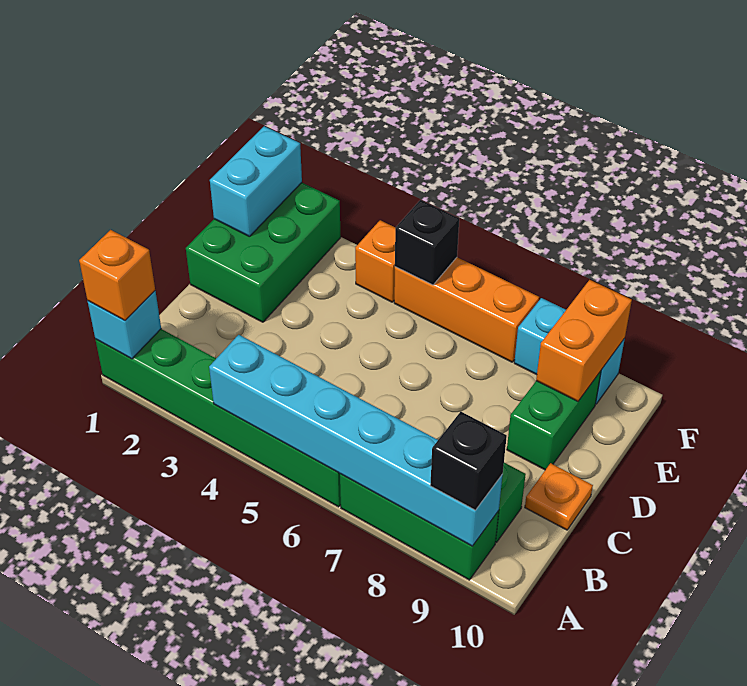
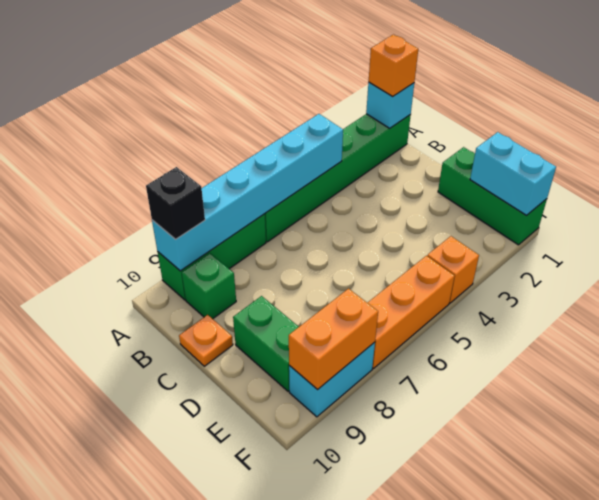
green 2x3 brick [186,183,341,322] -> green 1x3 brick [438,147,547,245]
orange 1x2 brick [536,280,632,401] -> orange 1x2 brick turned to [289,289,378,390]
black 1x1 brick [395,200,459,285] -> none

